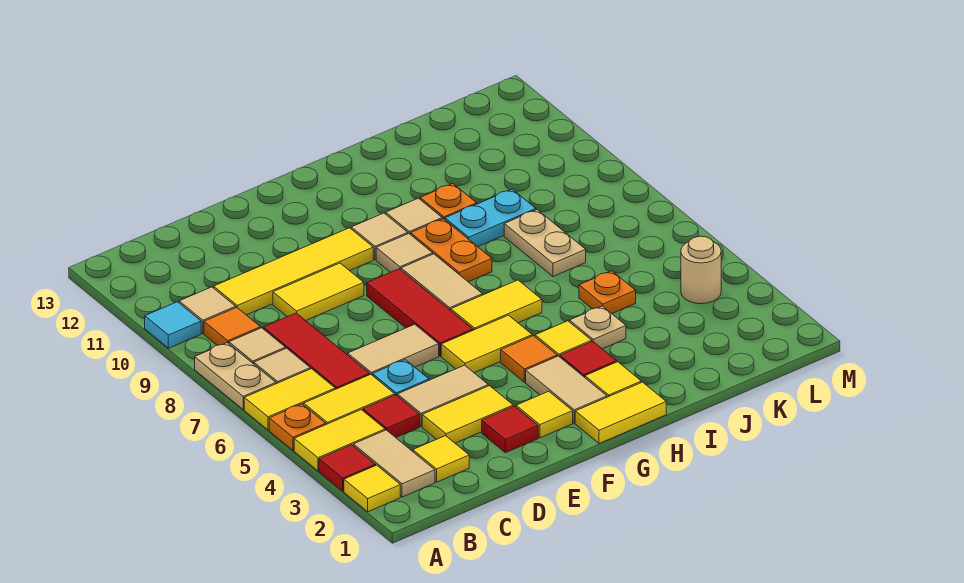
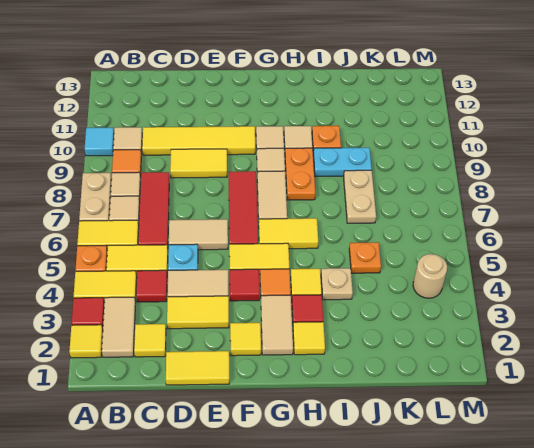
red 1x1 tile [482,406,538,453] -> red 1x1 tile moved to [230,269,260,301]
yellow 1x2 tile [575,382,666,444] -> yellow 1x2 tile moved to [166,351,229,385]

